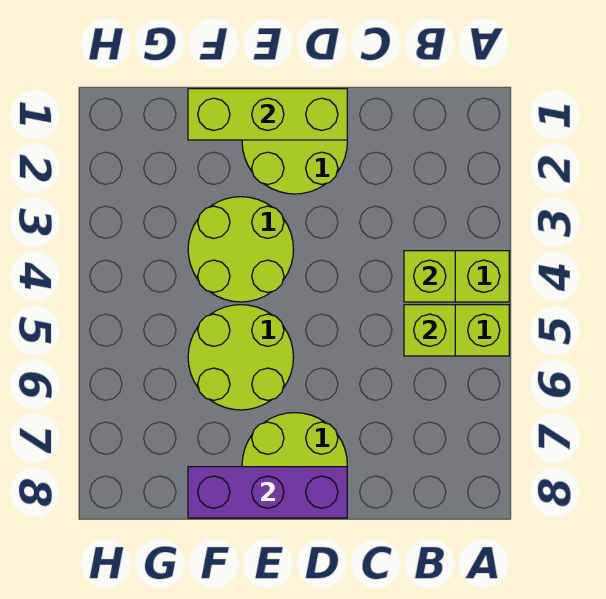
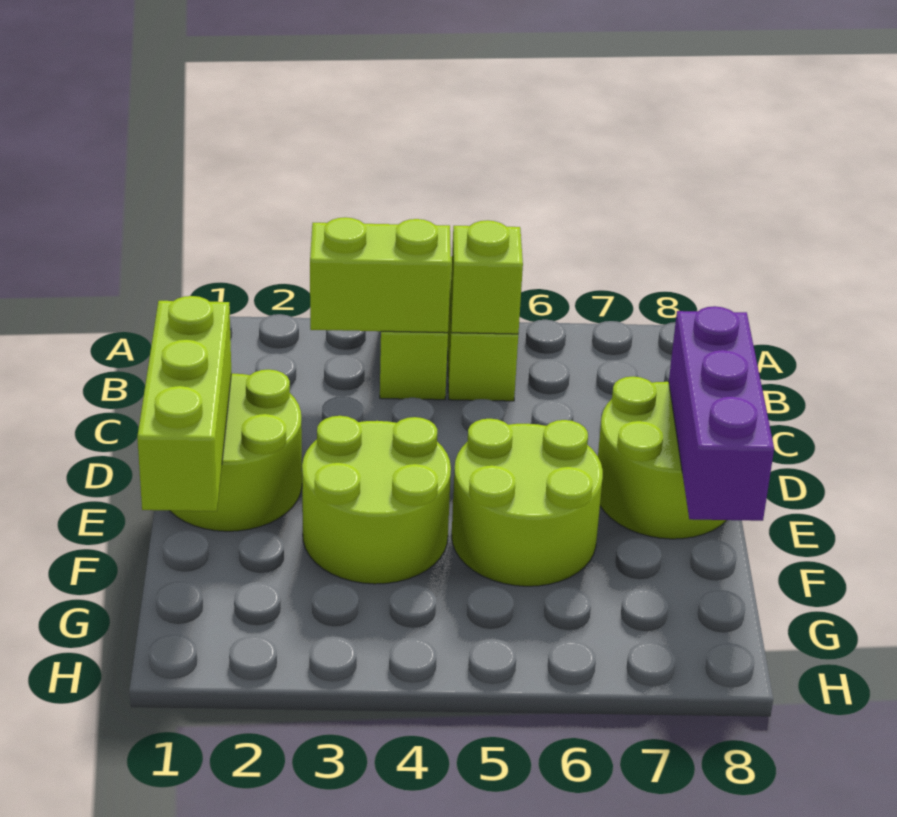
lime 1x1 brick [404,251,455,302] -> lime 1x2 brick [310,217,451,333]

